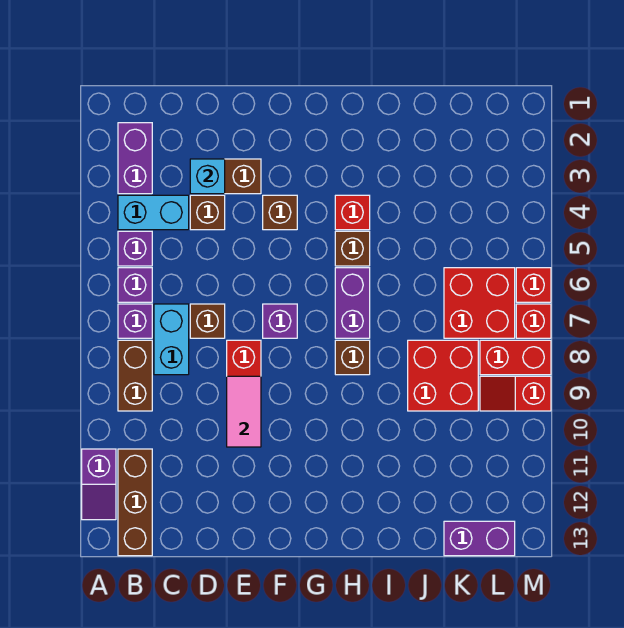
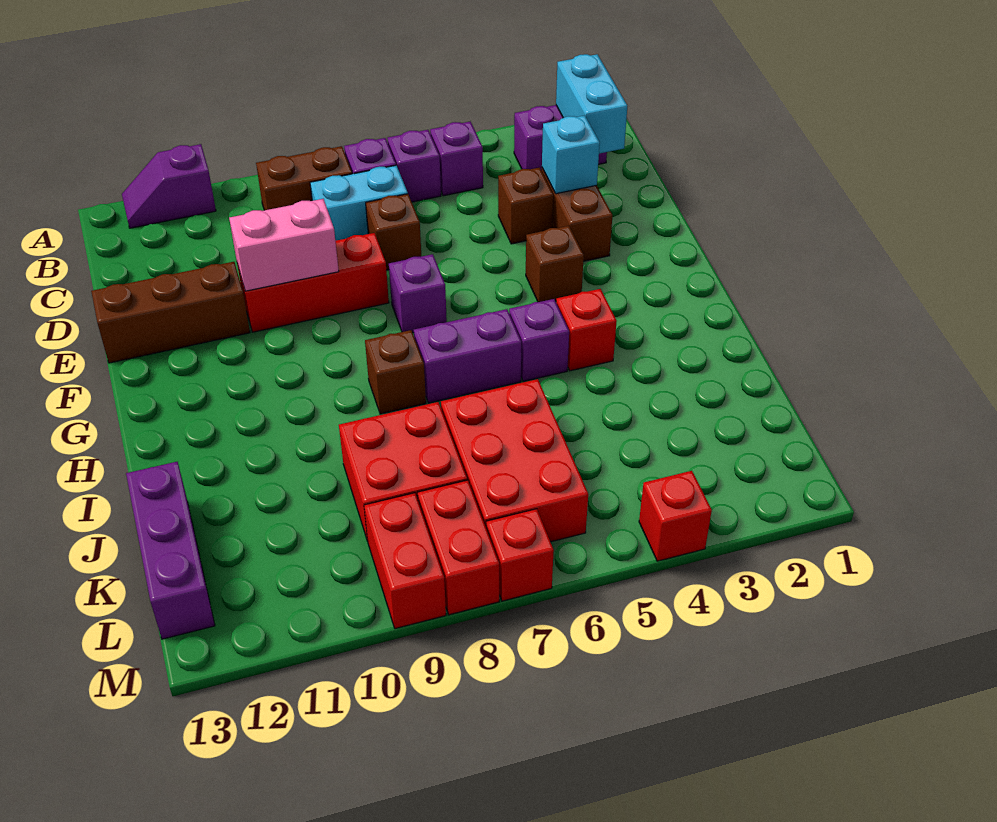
cyan 1x2 brick [118,195,189,230] -> cyan 1x2 brick moved to [556,54,627,154]
brown 1x3 brick [118,449,152,556] -> brown 1x3 brick moved to [91,262,250,363]
pink 1x2 tile [227,376,261,447] -> pink 1x2 brick [229,199,339,291]
brown 1x1 brick [335,231,370,266] -> purple 1x1 brick [509,299,569,381]
red 2x2 brick [444,268,515,338] -> red 2x3 brick [441,379,588,542]
purple 1x2 brick [444,521,515,556] -> purple 1x3 brick [126,462,215,639]
red 1x2 slope [480,376,551,411] -> red 1x2 brick [364,493,446,629]
red 1x1 brick [516,268,551,302] -> red 1x1 brick moved to [639,471,712,561]

